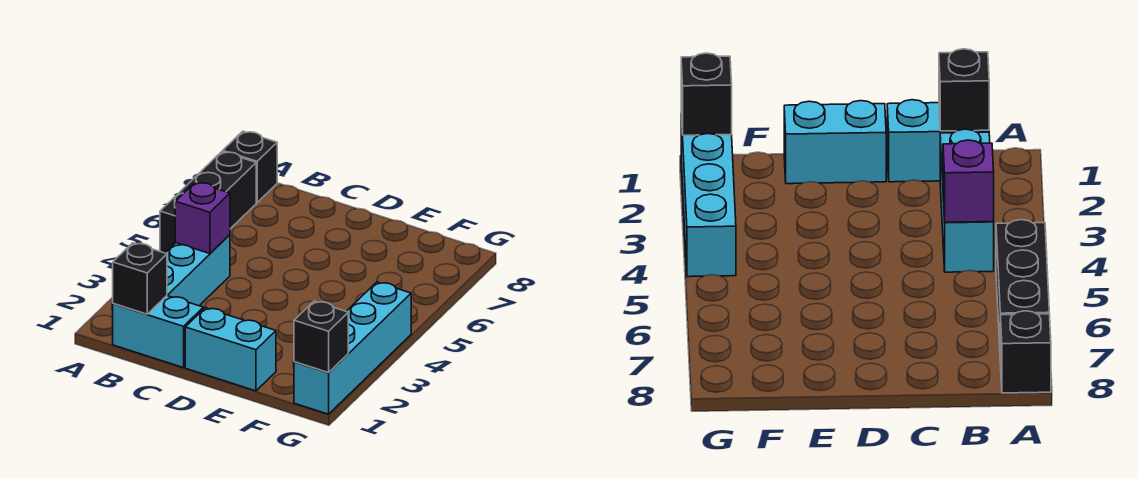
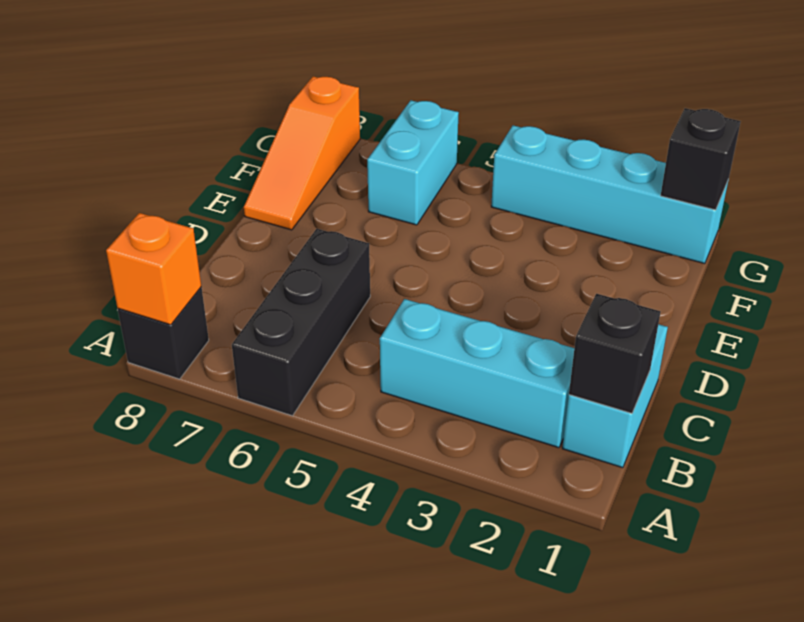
black 1x3 brick [160,152,256,253] -> black 1x3 brick turned to [232,229,370,416]
none -> orange 1x1 brick [106,213,201,325]
purple 1x1 brick [175,182,230,254] -> none
cyan 1x2 brick [185,308,276,391] -> cyan 1x2 brick moved to [367,100,459,225]
none -> orange 1x3 slope [244,76,360,230]

